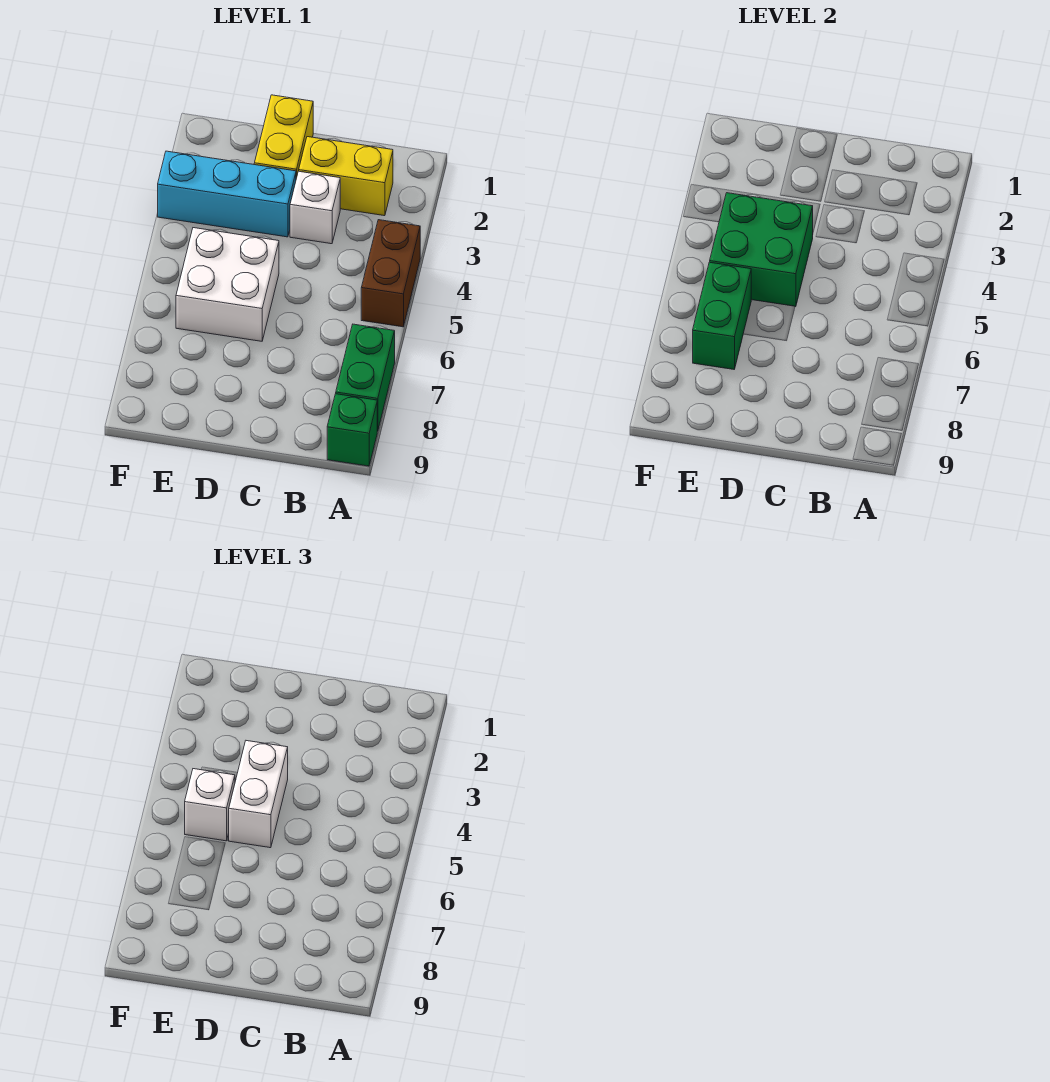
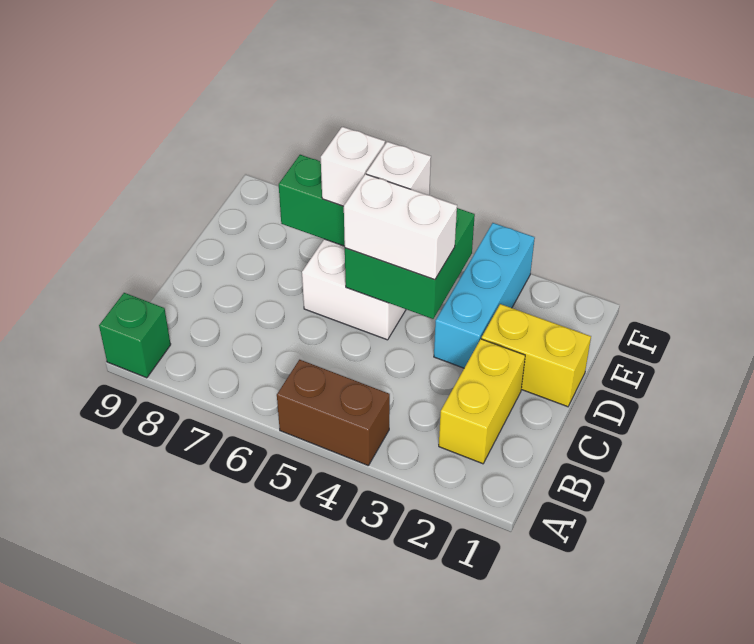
green 1x2 brick [336,324,395,431] -> none
white 1x1 brick [290,171,340,244] -> white 1x1 brick moved to [321,127,385,206]

